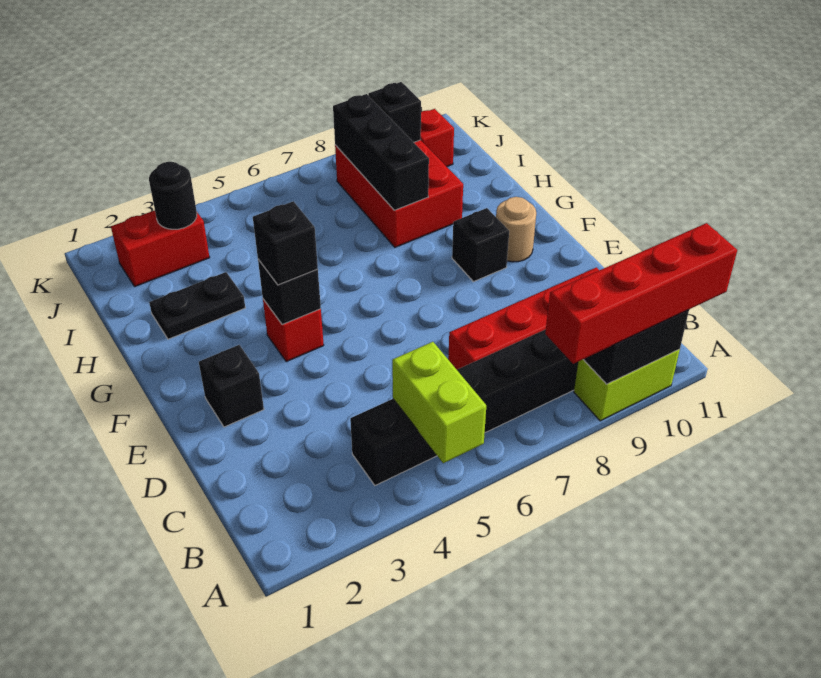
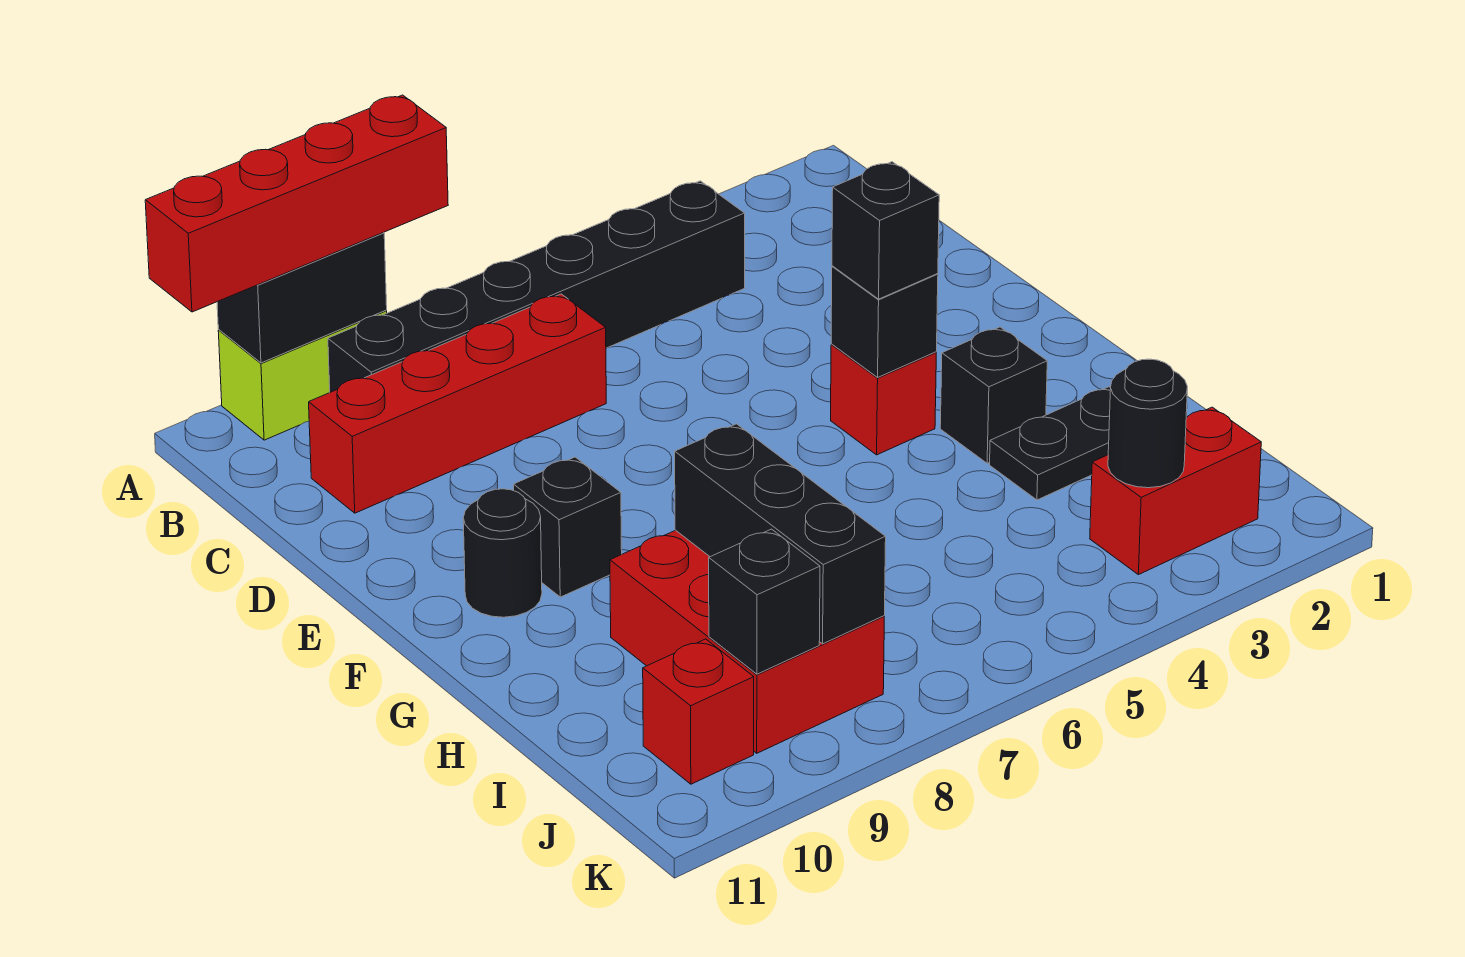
lime 1x2 brick [392,342,486,463] -> none
black 1x1 brick [199,345,264,427] -> black 1x1 brick moved to [940,327,1047,463]
tan 1x1 round brick [496,197,536,262] -> black 1x1 round brick [463,489,542,617]

